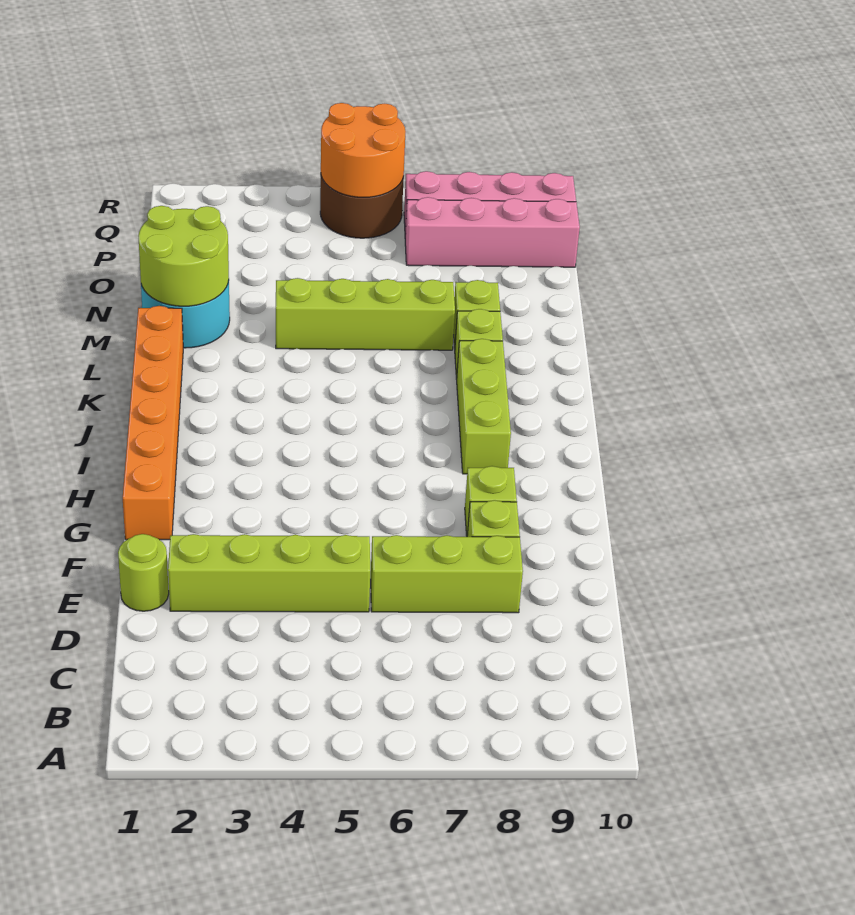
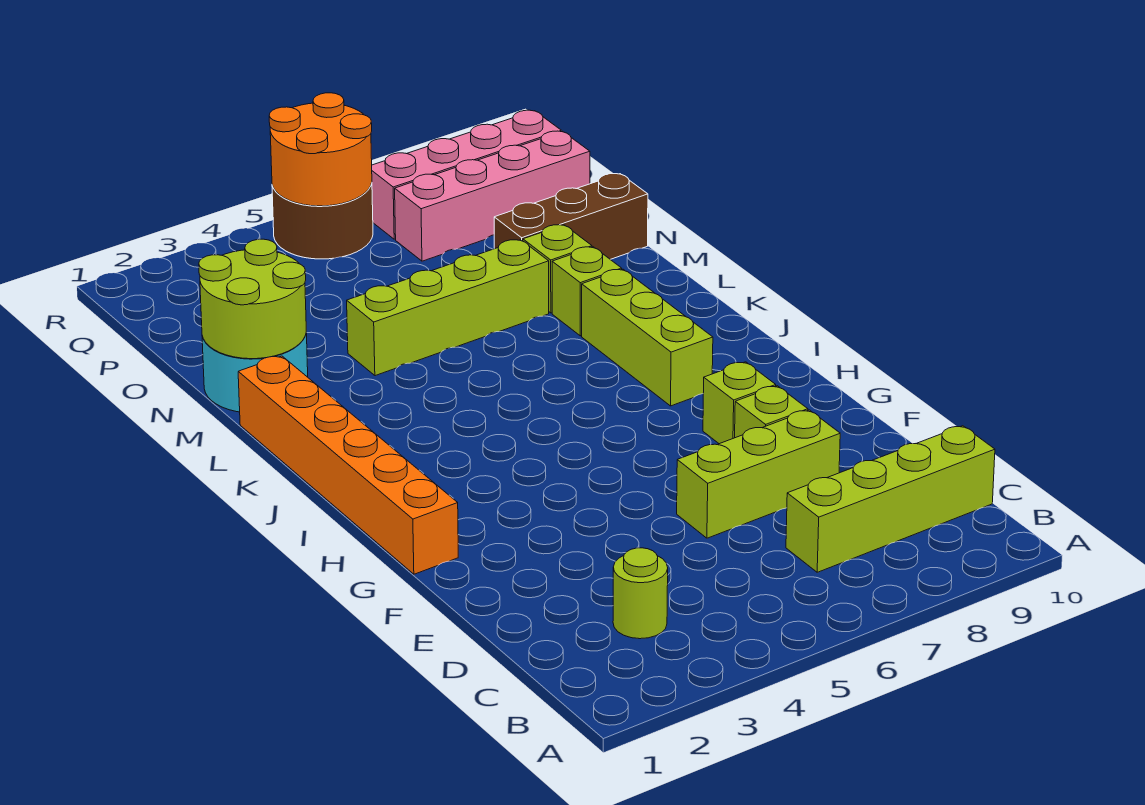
lime 1x1 round brick [118,534,169,611] -> lime 1x1 round brick moved to [613,548,668,639]
lime 1x4 brick [168,534,370,612] -> lime 1x4 brick moved to [786,426,995,572]
none -> brown 1x3 brick [494,174,648,259]

